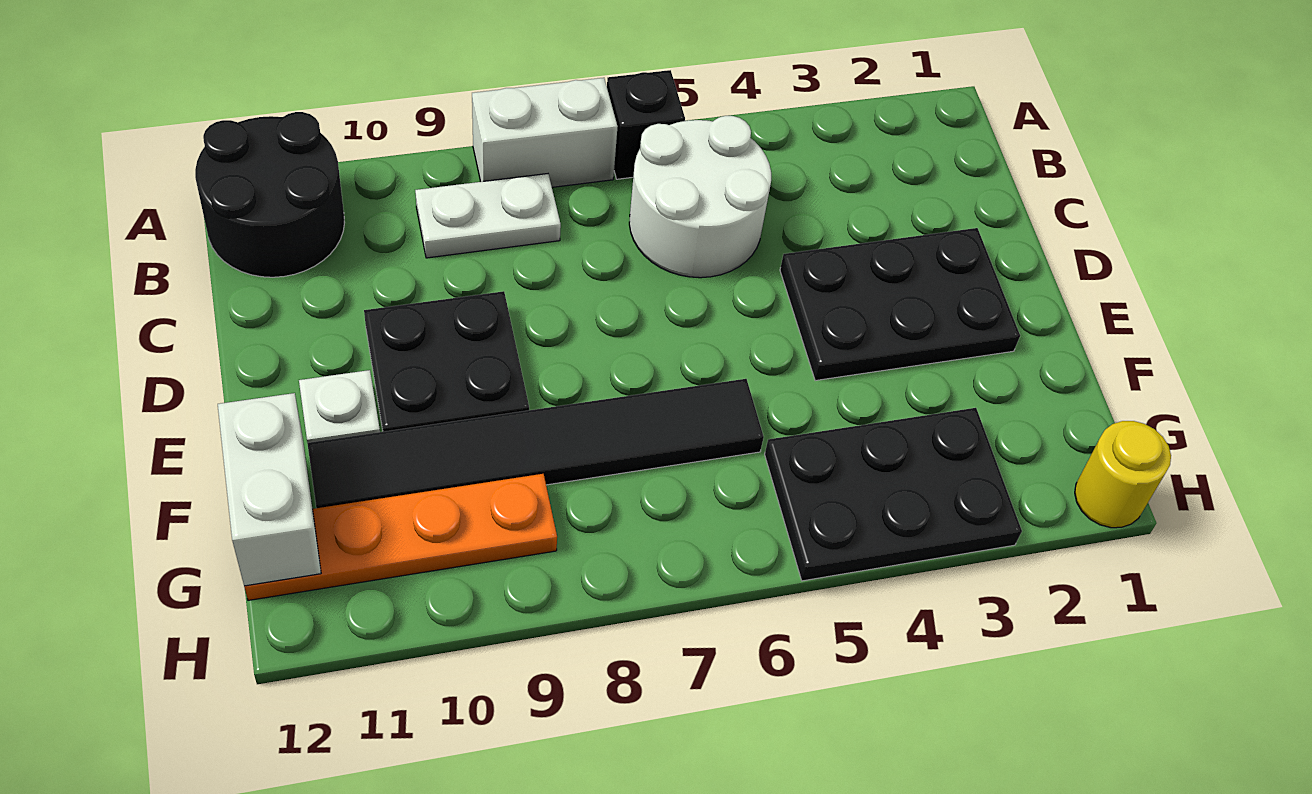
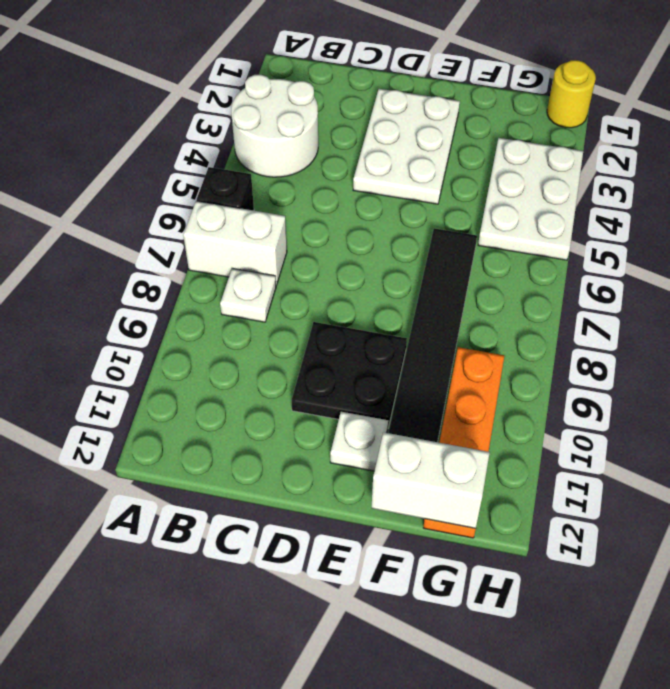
white 1x2 brick [472,78,618,187] -> white 1x2 brick turned to [183,201,287,285]
black 2x2 round brick [195,112,345,277] -> none
white 2x2 round brick [629,116,771,278] -> white 2x2 round brick moved to [231,75,318,177]
white 1x2 plate [415,174,561,258] -> white 1x1 plate [220,269,276,322]
black 2x3 plate [780,228,1020,381] -> white 2x3 plate [353,89,460,204]
black 2x3 plate [765,408,1022,581] -> white 2x3 plate [478,138,583,260]

